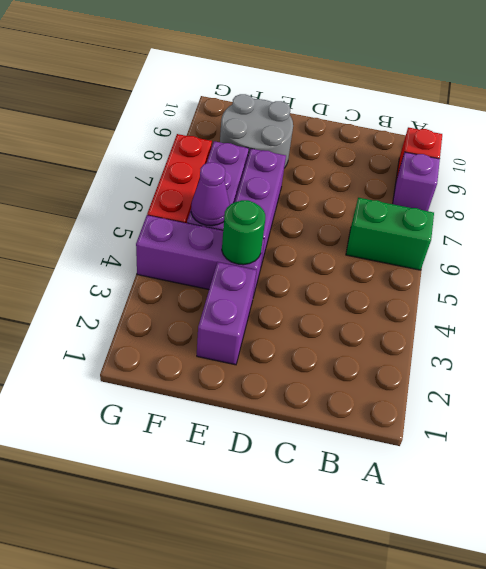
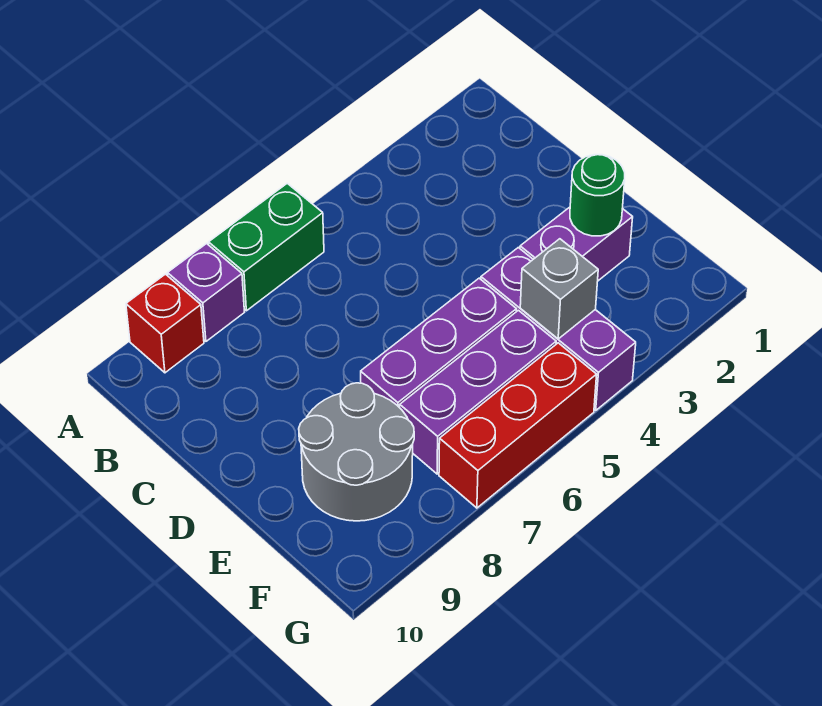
green 1x2 brick [346,198,434,270] -> green 1x2 brick turned to [209,183,324,311]
green 1x1 round brick [222,200,265,265] -> green 1x1 round brick moved to [570,155,625,236]
none -> grey 1x1 brick [520,239,598,339]
purple 1x1 cone [191,162,230,226] -> none

